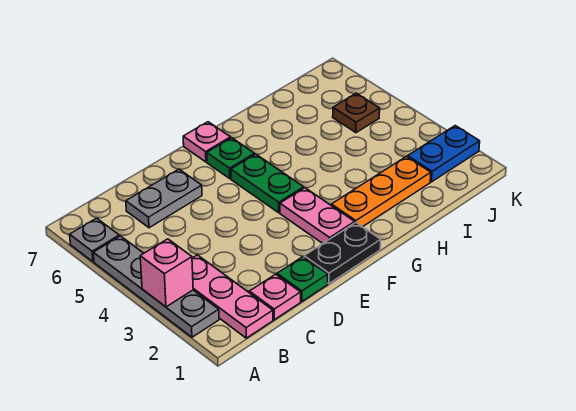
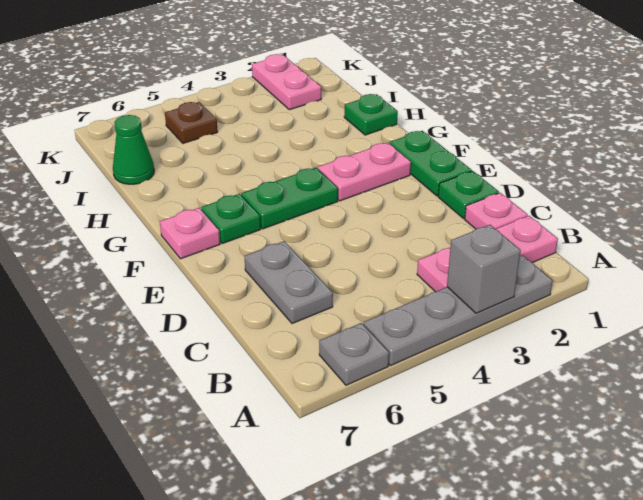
pink 1x1 brick [140,239,193,307] -> grey 1x1 brick [447,225,521,313]
black 1x2 plate [304,223,381,284] -> green 1x2 plate [390,131,472,196]
orange 1x3 plate [331,157,431,227] -> none
none -> green 1x1 plate [344,94,398,135]
none -> green 1x1 cone [113,115,154,184]
blue 1x2 plate [408,126,480,182] -> pink 1x2 plate [252,54,321,110]

